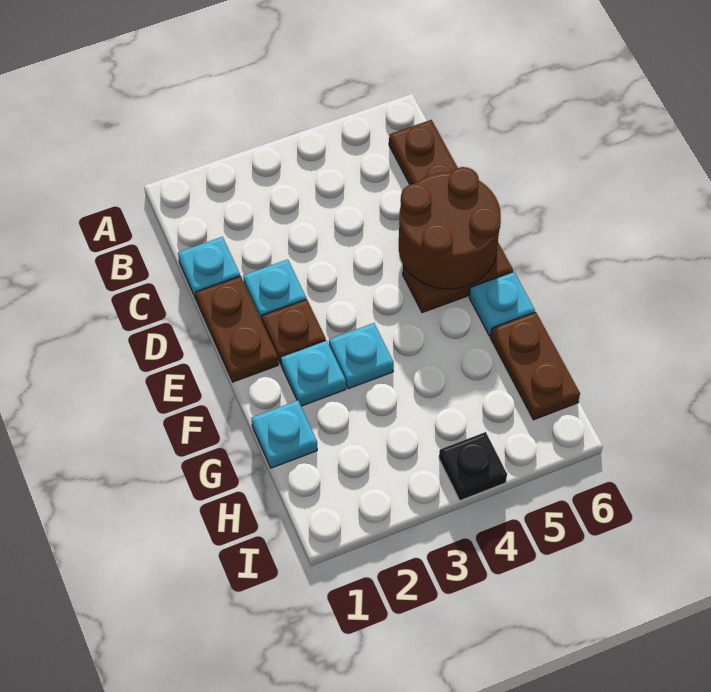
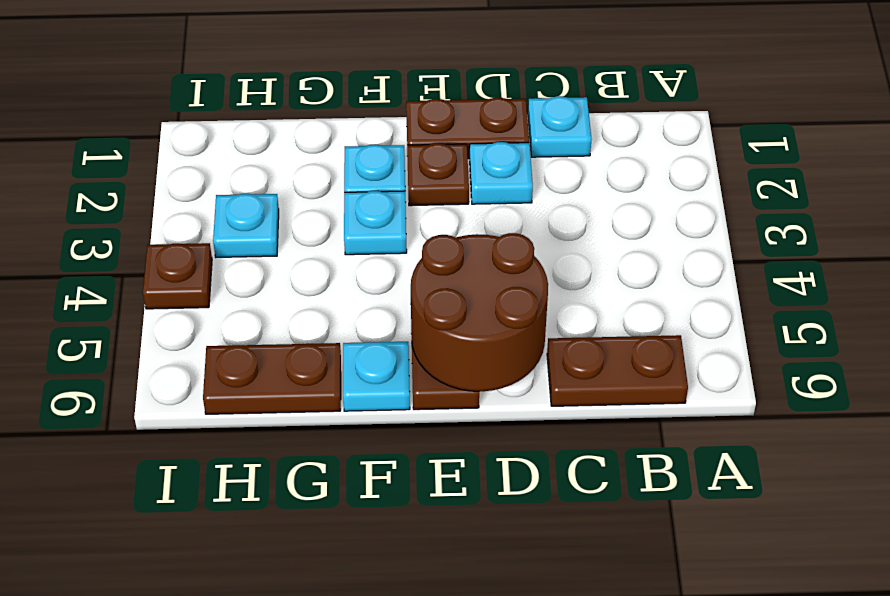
cyan 1x1 plate [251,400,317,468] -> cyan 1x1 plate moved to [213,194,279,257]
black 1x1 plate [439,432,507,501] -> brown 1x1 plate [143,243,212,309]

